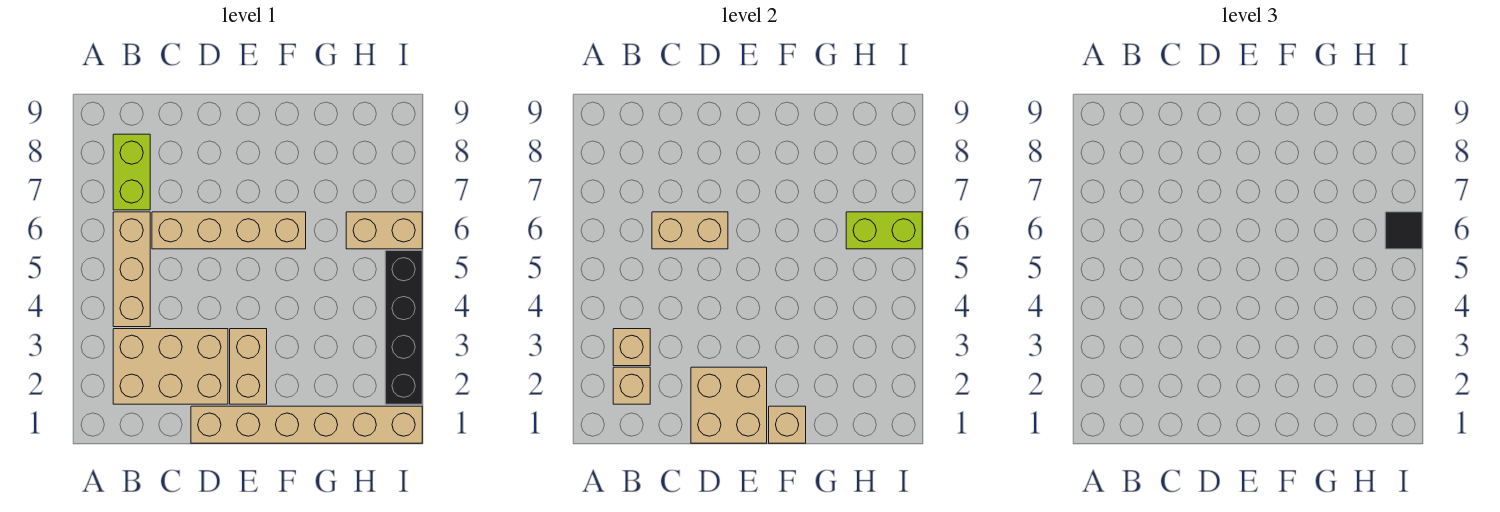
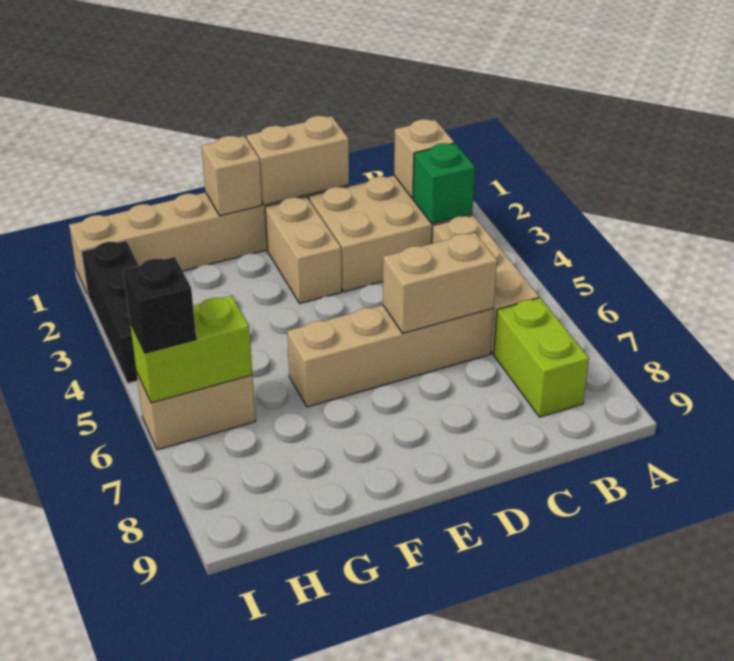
tan 1x1 brick [613,329,650,366] -> green 1x1 brick [413,143,475,224]
tan 2x2 brick [691,367,767,443] -> tan 1x2 brick [247,116,349,205]
black 1x4 brick [385,251,422,404] -> black 1x3 brick [81,241,139,383]
black 1x1 tile [1385,212,1422,249] -> black 1x1 brick [123,257,196,353]

